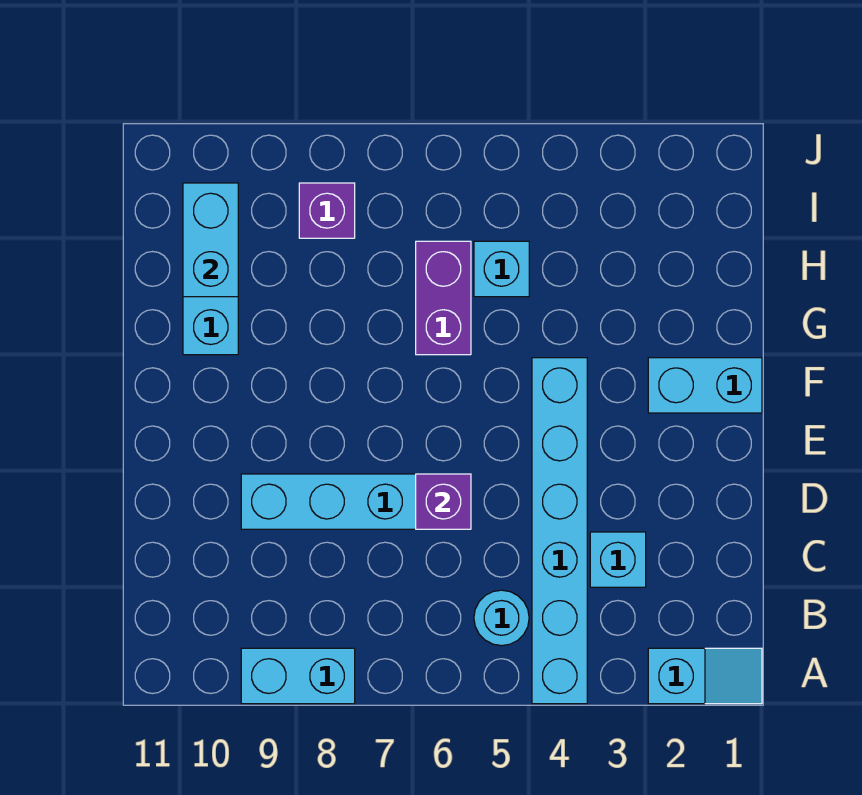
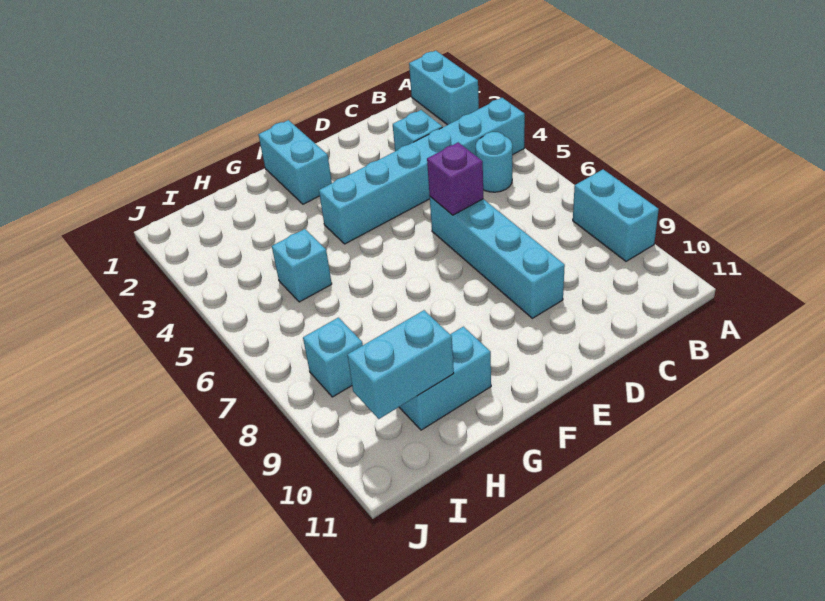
cyan 1x2 slope [648,648,762,704] -> cyan 1x2 brick [409,51,479,125]
purple 1x2 brick [416,241,471,355] -> none
purple 1x1 brick [299,183,355,238] -> cyan 1x1 brick [303,318,363,397]

